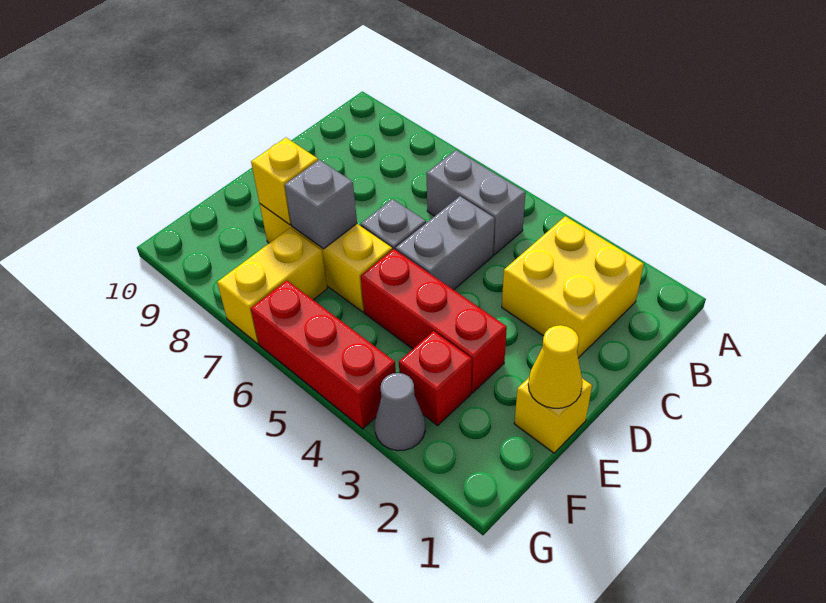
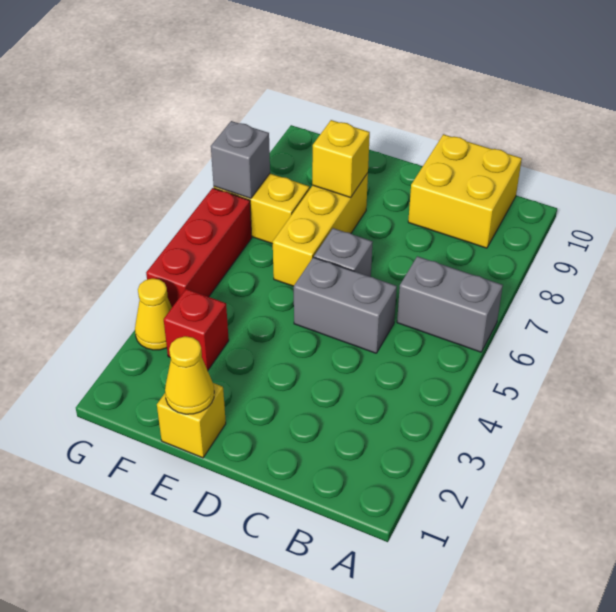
yellow 2x2 brick [502,216,644,358] -> yellow 2x2 brick moved to [408,134,522,248]
grey 1x2 brick [426,150,526,255] -> grey 1x2 brick turned to [397,256,503,352]
red 1x3 brick [361,249,507,393] -> none
grey 1x1 brick [285,160,357,249] -> grey 1x1 brick moved to [211,121,270,198]
grey 1x1 cone [375,373,425,451] -> yellow 1x1 cone [135,278,172,350]

